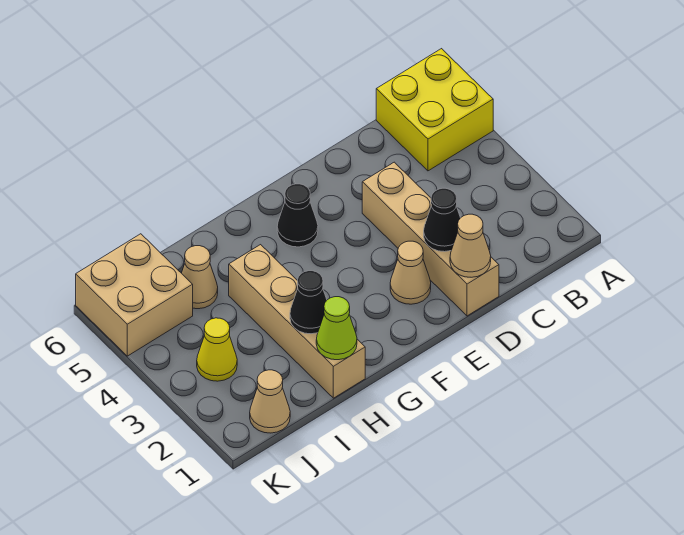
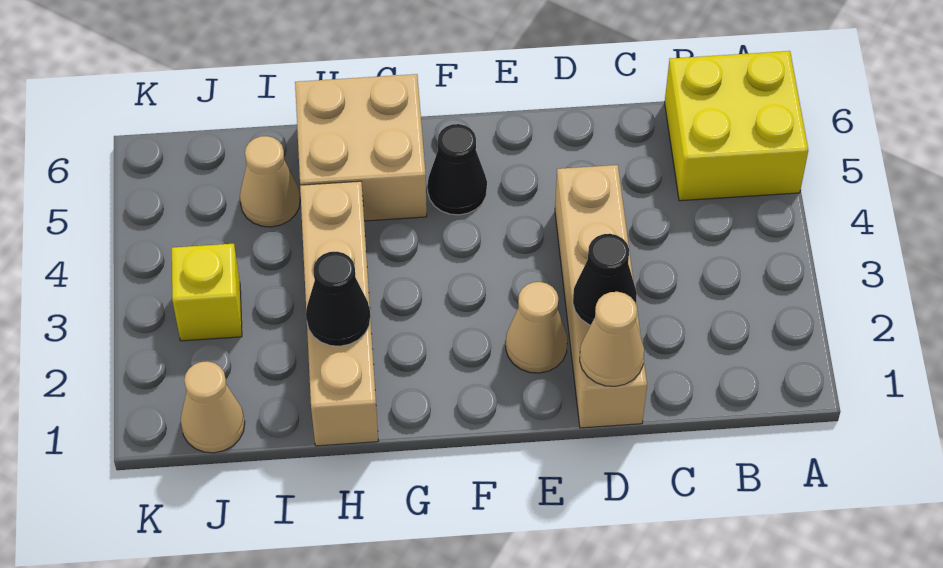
lime 1x1 cone [316,297,357,360] -> none
yellow 1x1 cone [197,318,237,381] -> yellow 1x1 brick [172,244,242,341]
tan 2x2 brick [76,234,193,356] -> tan 2x2 brick moved to [295,74,427,221]

